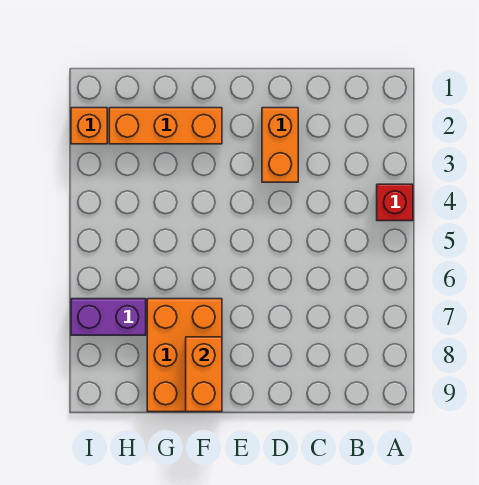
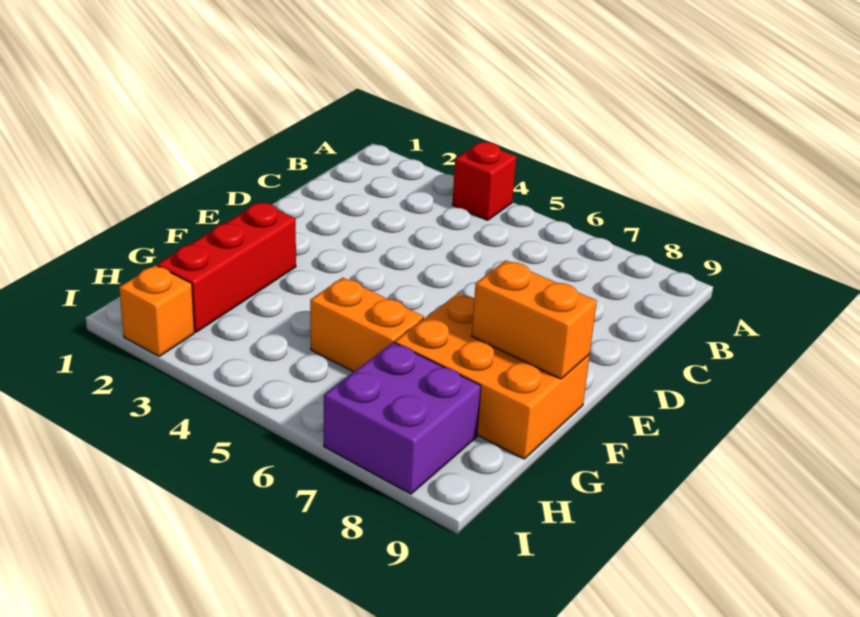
orange 1x2 brick [262,108,298,182] -> orange 1x2 brick moved to [310,278,424,372]
orange 1x3 brick [109,108,222,144] -> red 1x3 brick [157,202,296,332]
purple 1x2 brick [71,299,146,335] -> purple 2x2 brick [324,342,481,494]

